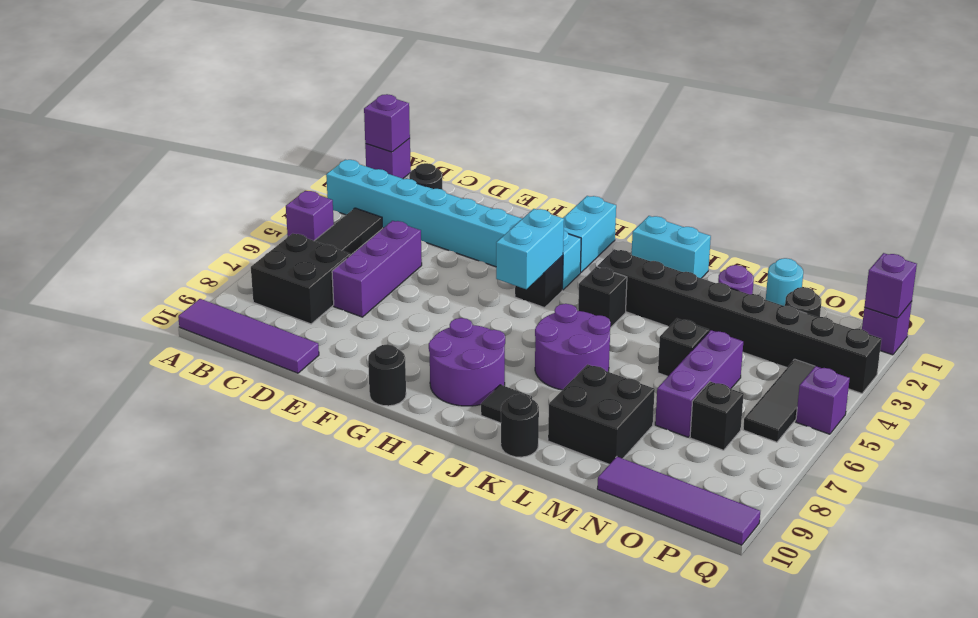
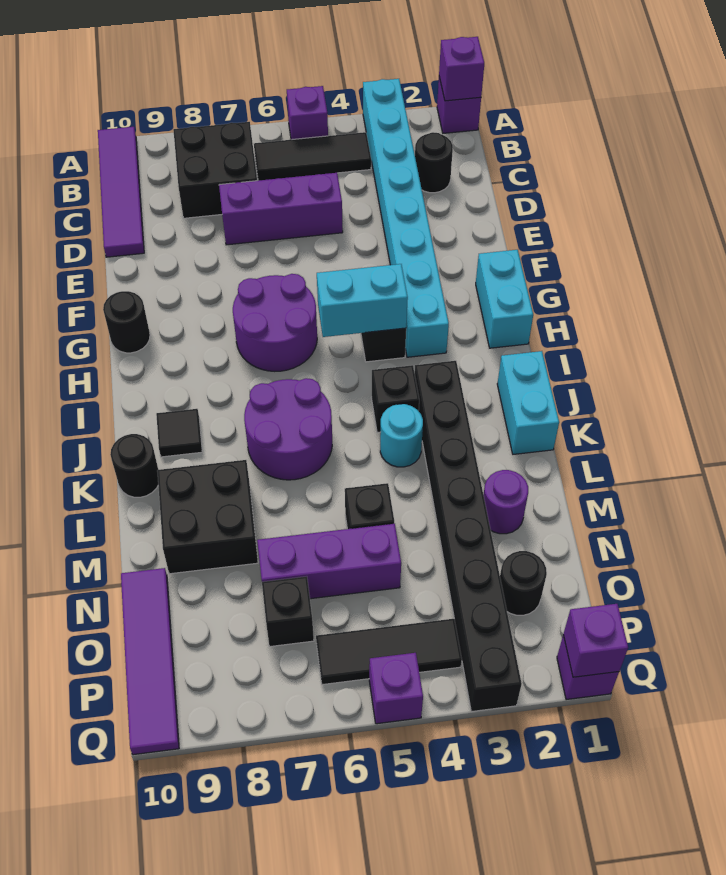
cyan 1x2 brick [563,196,616,273] -> cyan 1x2 brick turned to [476,250,533,348]
purple 2x2 round brick [429,318,505,406] -> purple 2x2 round brick moved to [233,274,317,371]
cyan 1x1 round brick [766,258,803,306] -> cyan 1x1 round brick moved to [380,404,423,467]

